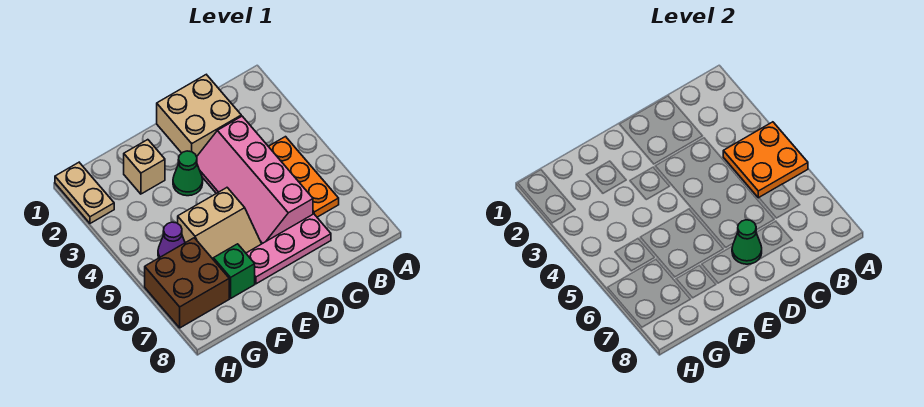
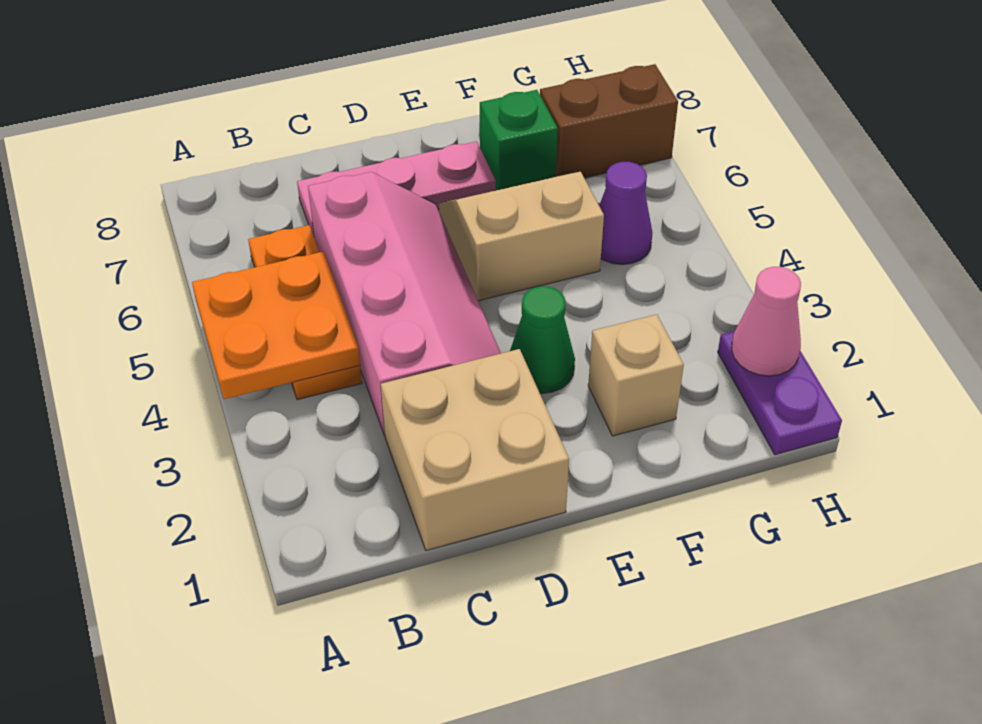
green 1x1 cone [732,220,762,264] -> none
brown 2x2 brick [145,238,229,328] -> brown 1x2 brick [540,64,678,178]
tan 1x2 plate [55,162,114,223] -> purple 1x2 plate [718,331,842,455]
none -> pink 1x1 cone [732,267,801,376]

